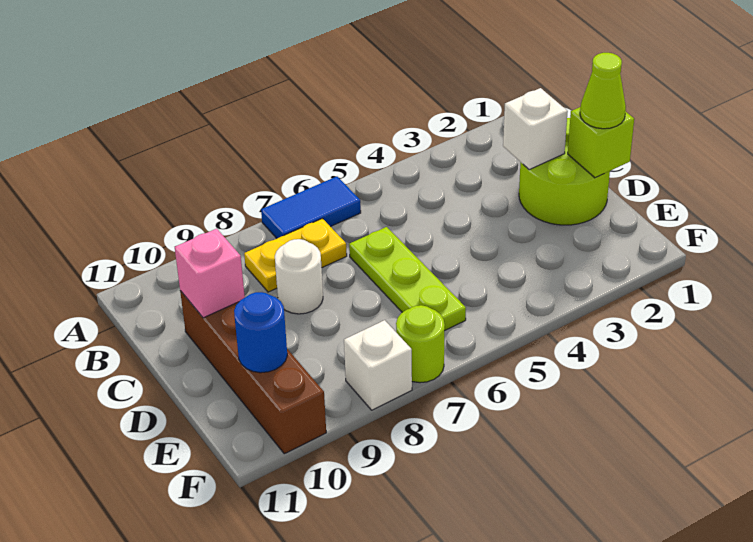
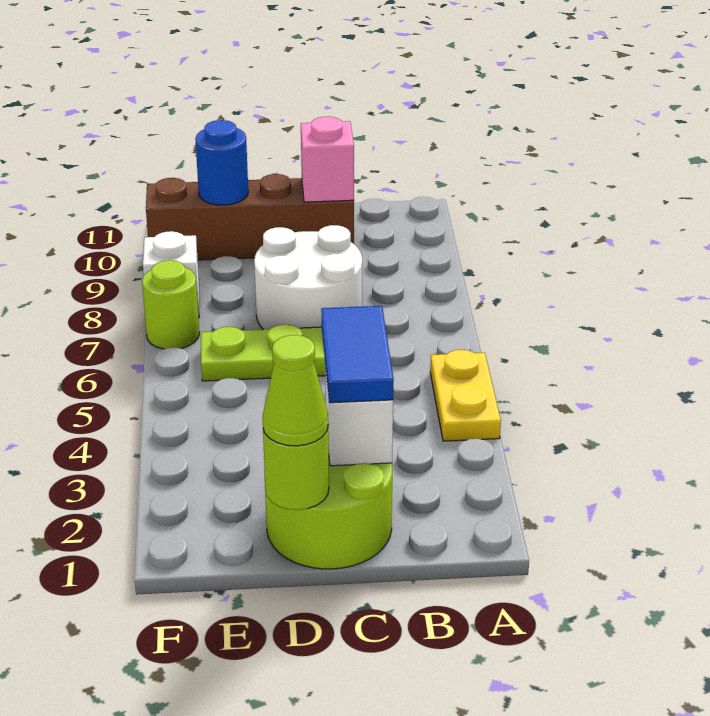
blue 1x2 tile [261,177,361,238] -> blue 1x2 tile moved to [321,306,394,403]
yellow 1x2 plate [244,219,347,292] -> yellow 1x2 plate moved to [430,350,501,441]
white 1x1 round brick [275,239,323,314] -> white 2x2 round brick [254,225,362,329]
lime 1x1 brick [568,107,634,178] -> lime 1x1 round brick [263,429,329,510]

